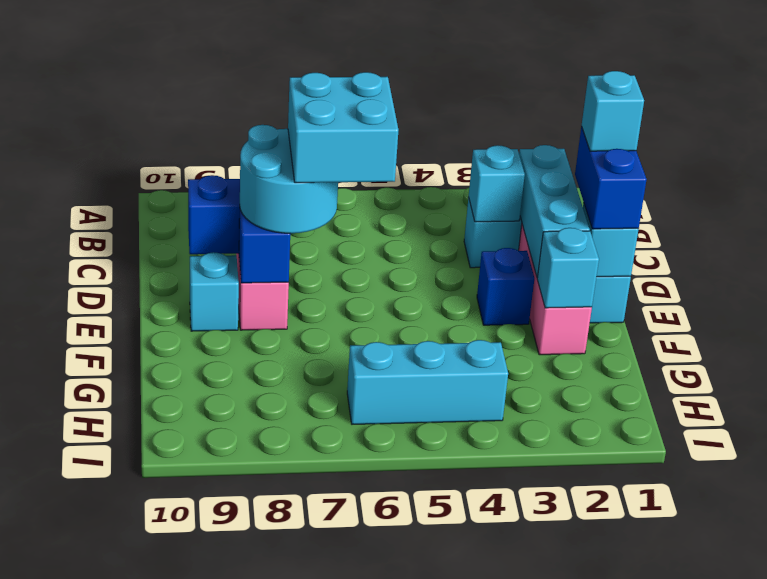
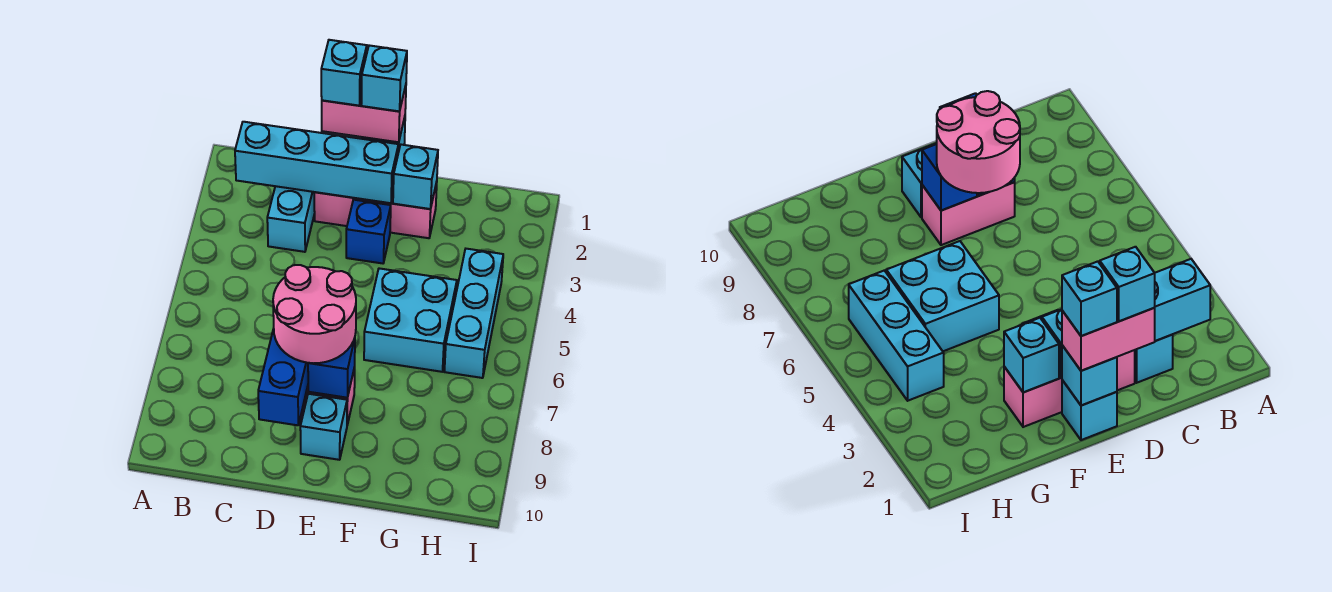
cyan 1x3 brick [519,145,590,278] -> cyan 1x4 brick [235,122,398,203]
cyan 1x1 brick [469,145,525,222] -> cyan 1x1 brick moved to [361,45,407,111]
blue 1x2 brick [575,127,647,229] -> pink 1x2 brick [322,86,406,142]
cyan 2x2 brick [288,72,398,183] -> cyan 2x2 brick moved to [364,268,457,372]
cyan 2x2 round brick [240,125,338,233] -> pink 2x2 round brick [273,265,356,363]

